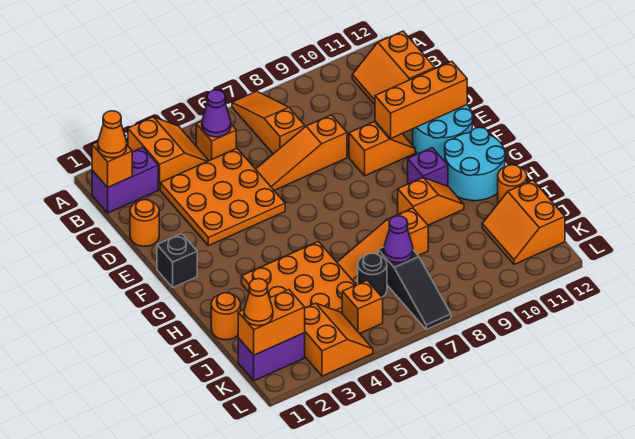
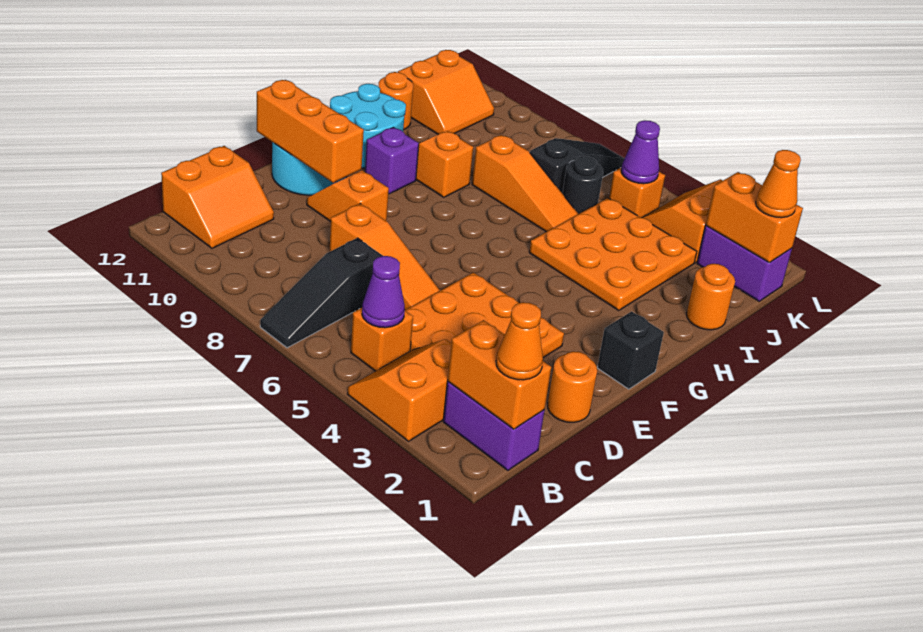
orange 1x3 slope [232,91,305,154] -> black 1x3 slope [260,238,383,348]
orange 1x1 brick [92,142,132,187] -> orange 1x2 brick [448,320,551,429]
purple 1x1 cone [384,216,413,263] -> purple 1x1 cone moved to [621,120,660,184]

